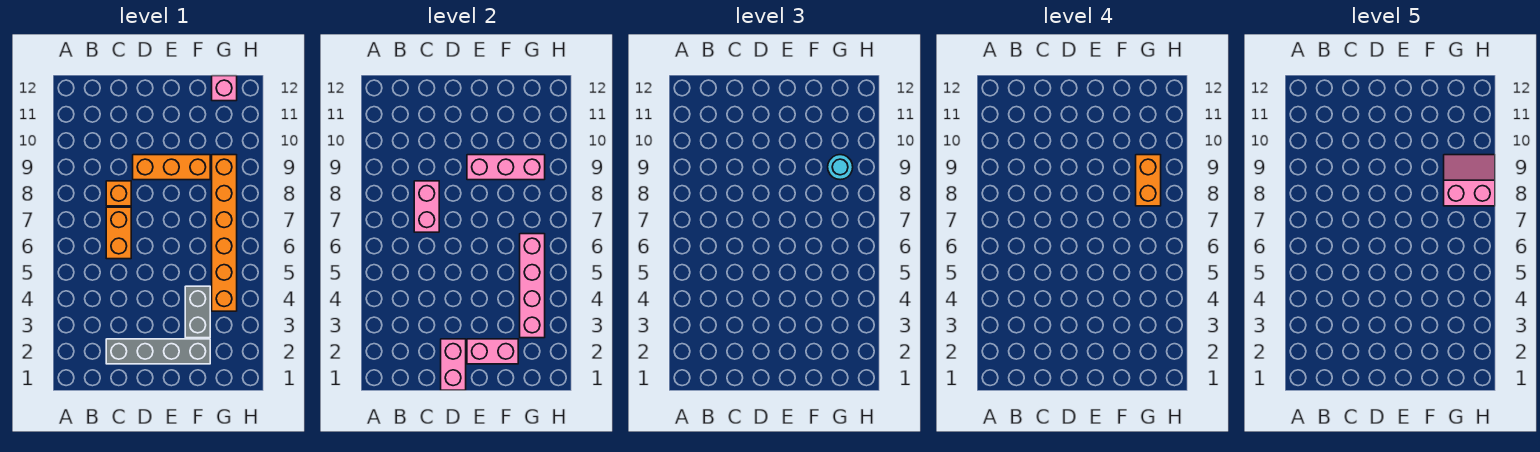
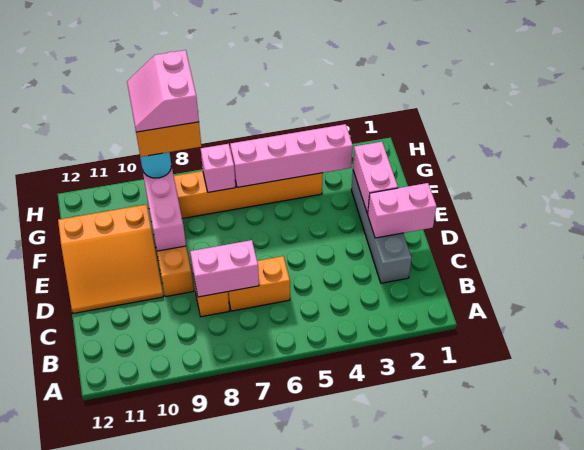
none -> orange 3x3 slope [58,204,163,313]
grey 1x2 brick [185,286,210,338] -> none
pink 1x1 brick [212,76,237,101] -> pink 1x1 brick moved to [201,144,235,192]

